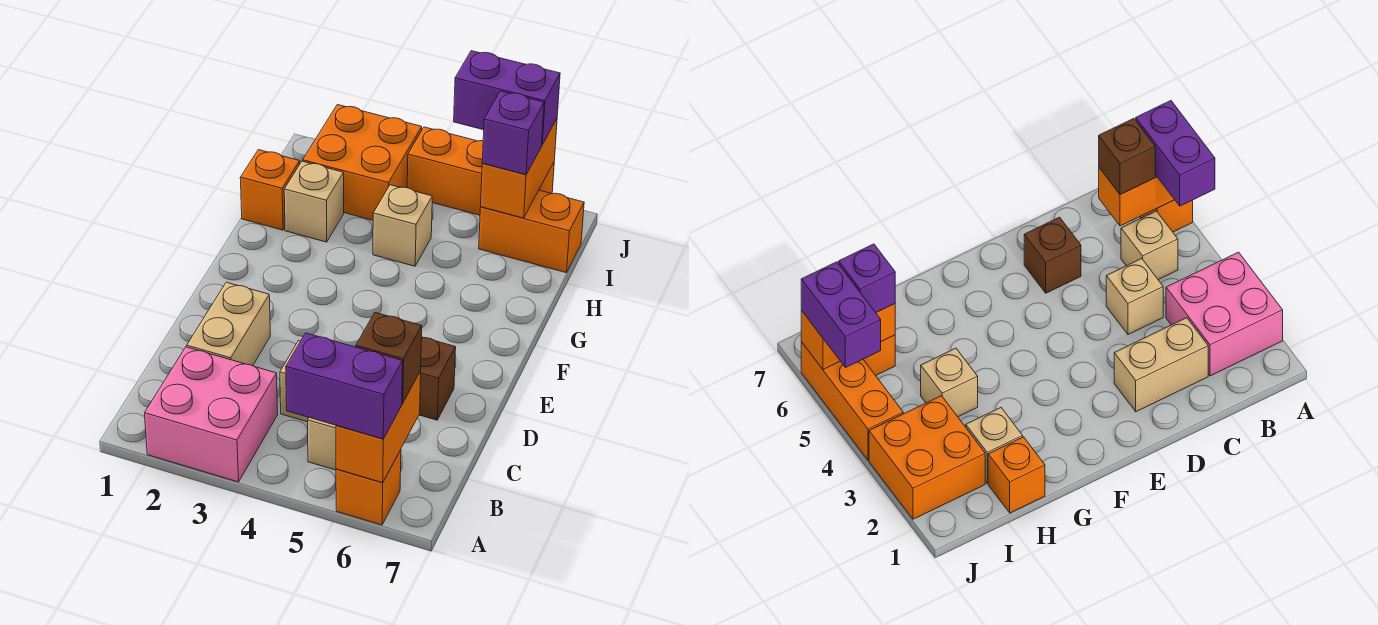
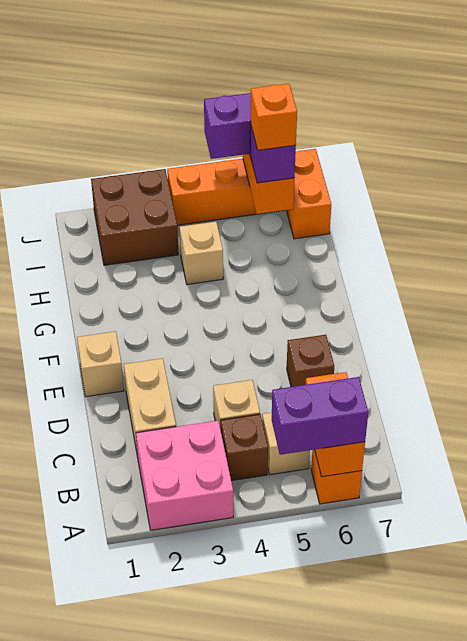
brown 1x1 brick [356,313,422,403] -> brown 1x1 brick moved to [221,414,268,481]
orange 1x1 brick [240,150,300,230] -> orange 1x1 brick moved to [251,84,297,150]
tan 1x1 brick [284,161,344,242] -> tan 1x1 brick moved to [77,331,124,397]
orange 2x2 brick [303,105,422,220] -> brown 2x2 brick [91,169,178,265]
orange 1x2 brick [479,190,584,273] -> orange 1x2 brick turned to [286,149,331,239]

